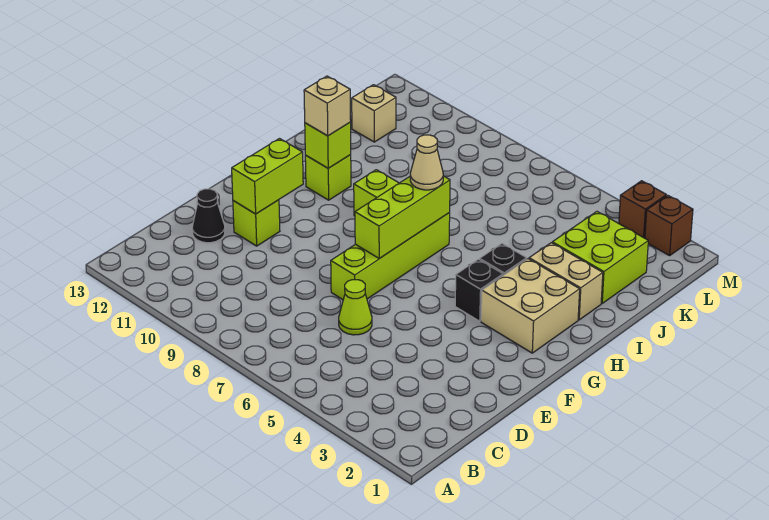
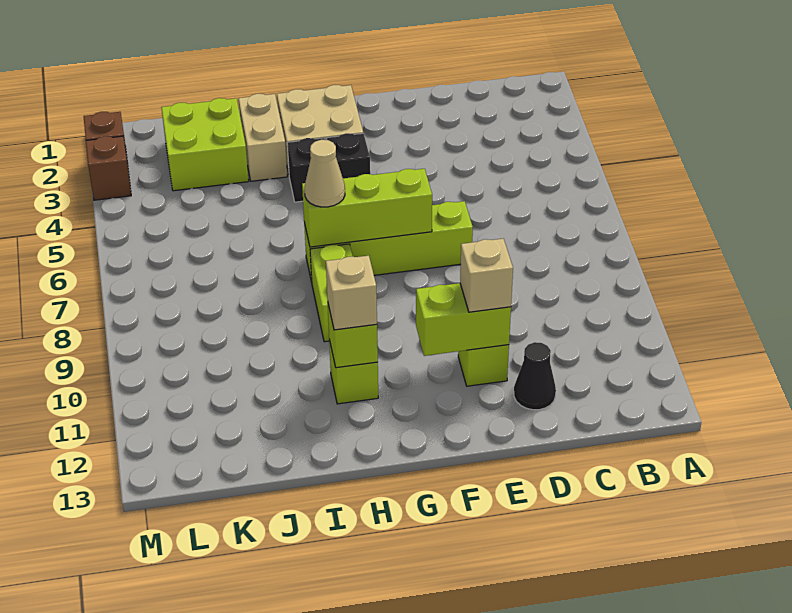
lime 1x1 cone [339,280,372,335] -> none
tan 1x1 brick [352,85,396,142] -> tan 1x1 brick moved to [460,239,513,312]

